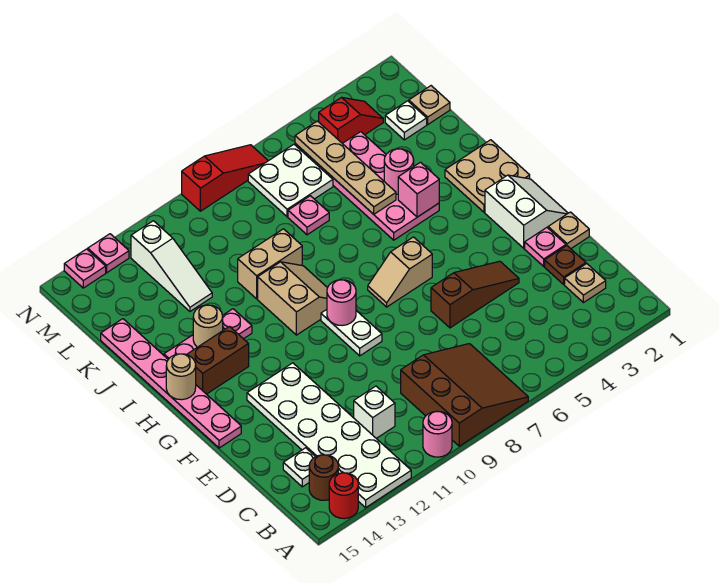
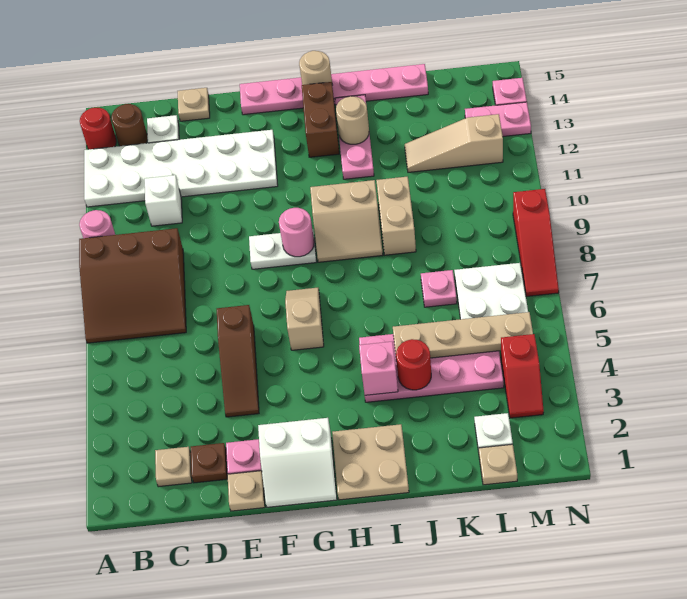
none -> tan 1x1 plate [178,88,210,121]
pink 1x1 round brick [384,149,414,194] -> red 1x1 round brick [396,339,431,390]
white 1x3 slope [131,221,212,311] -> tan 1x3 slope [405,114,503,172]
pink 1x1 plate [88,234,129,273] -> pink 1x2 plate [465,102,531,137]

